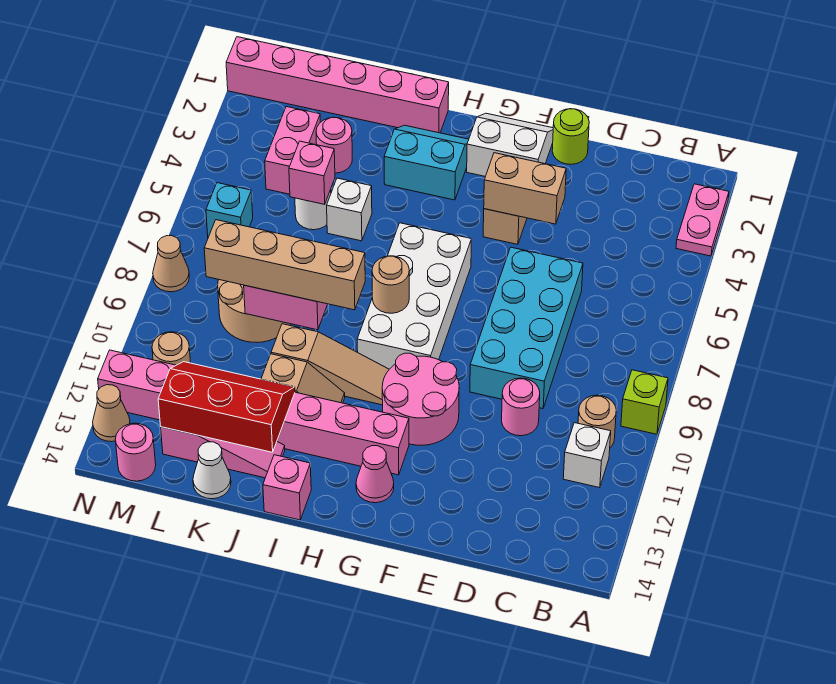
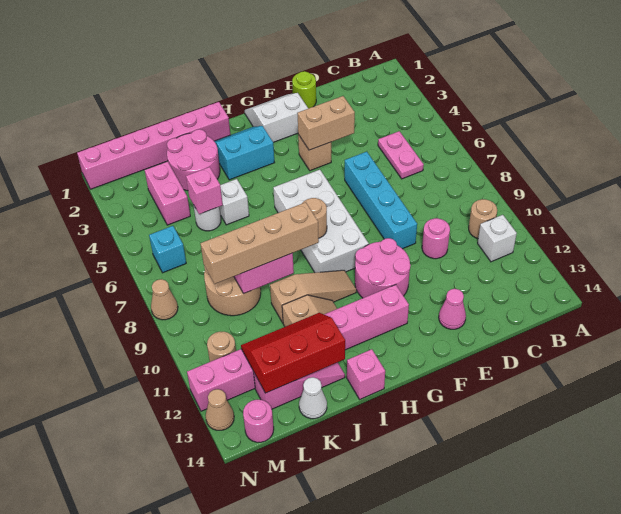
pink 1x2 plate [676,184,729,256] -> pink 1x2 plate moved to [378,131,424,179]
lime 1x1 brick [621,370,668,434] -> none
cyan 2x4 brick [470,247,583,409] -> cyan 1x4 brick [345,152,417,249]
pink 1x1 cone [356,446,394,503] -> pink 1x1 cone moved to [439,289,466,329]
pink 1x1 round brick [316,117,352,173] -> pink 2x2 round brick [167,129,220,191]

